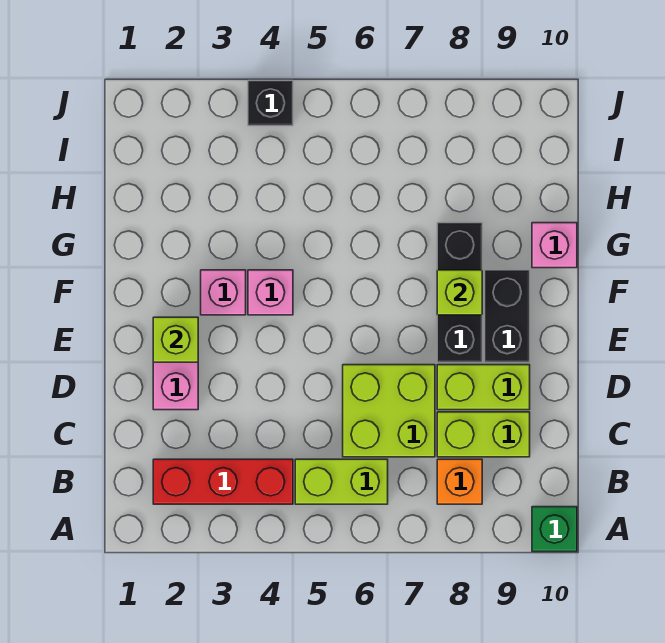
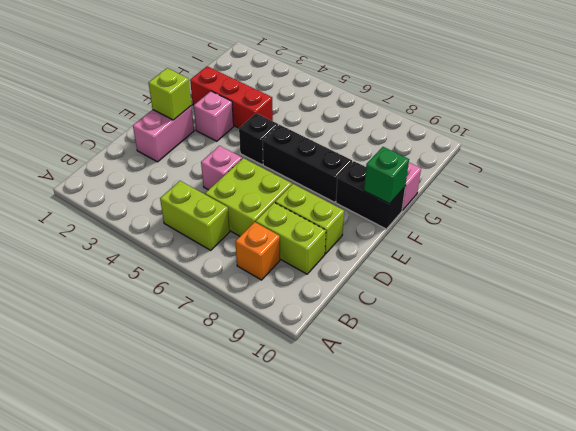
green 1x1 brick [532,507,577,552] -> green 1x1 brick moved to [364,147,409,204]
red 1x3 brick [153,459,293,504] -> red 1x3 brick moved to [190,66,273,128]
black 1x3 brick [437,223,482,362] -> black 1x3 brick turned to [263,125,352,202]
black 1x2 brick [485,270,530,362] -> black 1x2 brick turned to [336,161,405,229]
pink 1x1 brick [248,270,293,315] -> pink 1x1 brick moved to [201,146,242,190]
lime 1x1 brick [437,270,482,315] -> none
black 1x1 brick [248,81,293,126] -> black 1x1 brick moved to [239,113,278,165]

